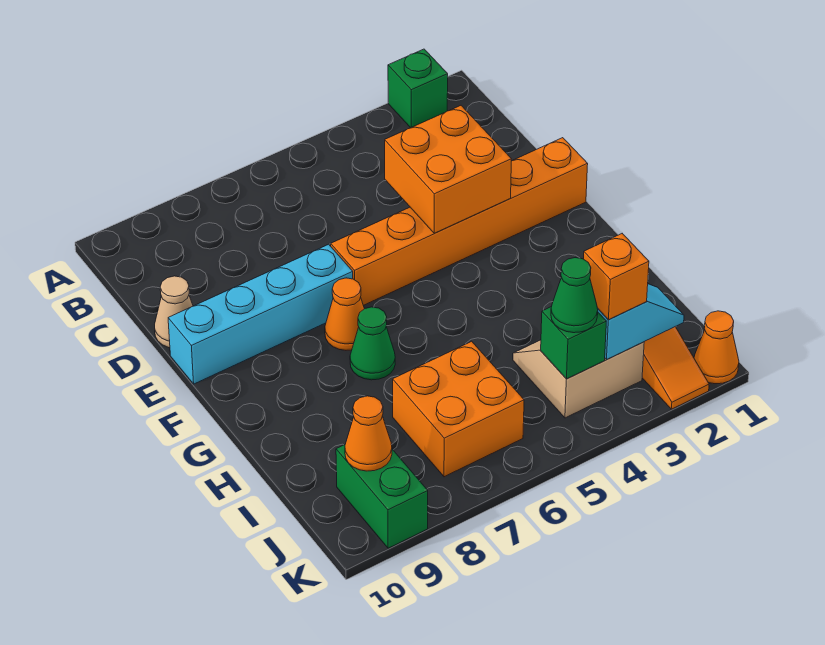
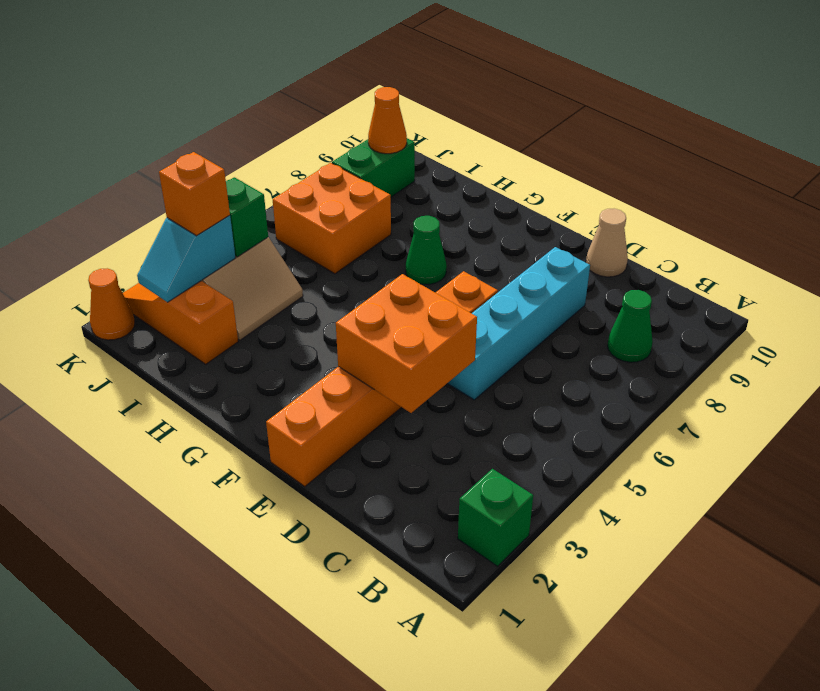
cyan 1x4 brick [168,244,353,384] -> cyan 1x4 brick moved to [447,247,590,400]
orange 1x1 cone [325,278,364,350] -> none
green 1x1 cone [551,258,598,333] -> green 1x1 cone moved to [607,290,653,362]
green 1x2 brick [336,445,428,548] -> green 1x2 brick turned to [332,138,415,197]

